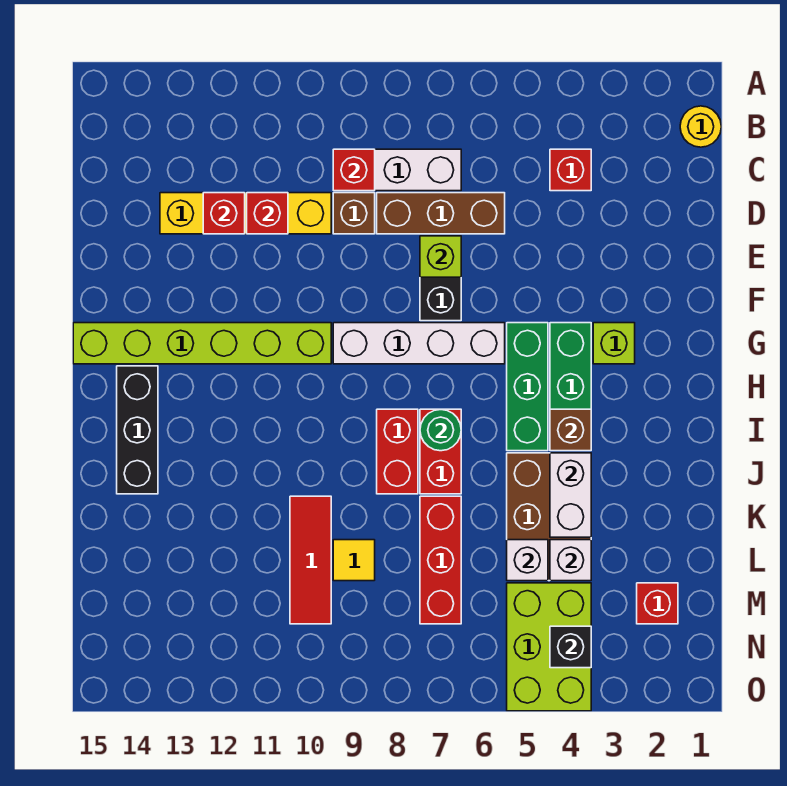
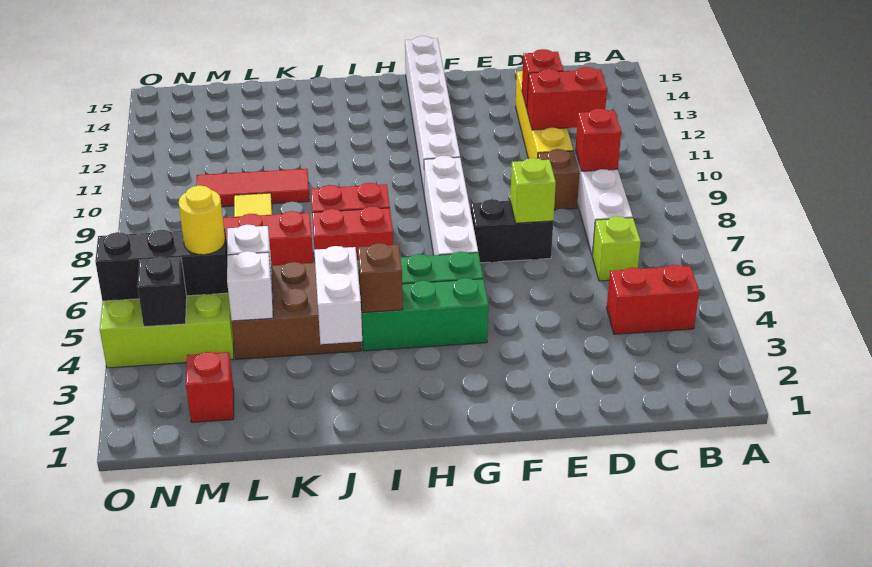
yellow 1x1 round brick [680,106,721,147] -> yellow 1x1 round brick moved to [179,186,225,255]
red 1x1 brick [550,149,591,191] -> red 1x2 brick [607,265,699,334]
brown 1x3 brick [377,193,505,234] -> none
red 1x1 brick [247,193,288,234] -> red 1x2 brick [527,67,607,130]
lime 1x1 brick [593,323,635,364] -> lime 1x1 brick moved to [592,216,641,281]
lime 1x6 brick [73,323,331,364] -> white 1x6 brick [405,36,460,191]
black 1x3 brick [117,366,158,494] -> black 1x3 brick moved to [95,228,228,301]
green 1x1 round brick [420,410,461,451] -> none
white 1x2 brick [550,453,591,537] -> white 1x2 brick turned to [314,246,362,344]

